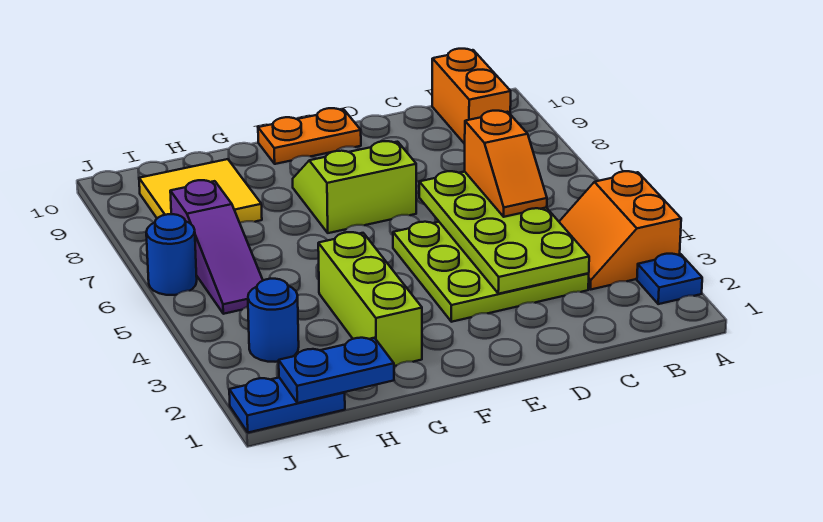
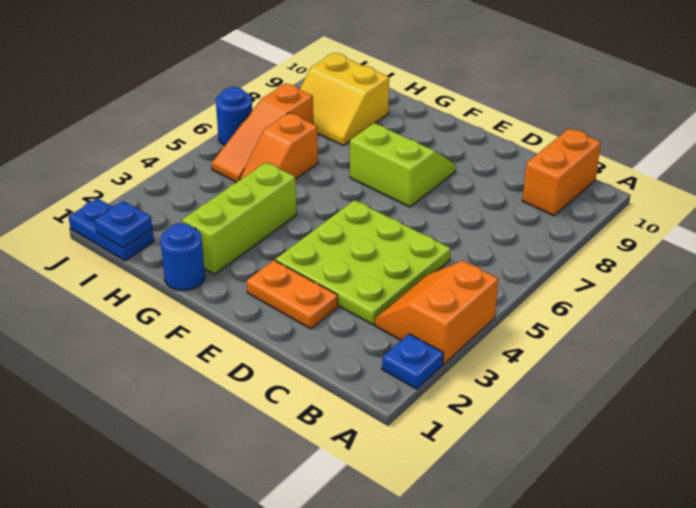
lime 2x4 plate [419,171,589,294] -> none
orange 1x2 slope [464,111,547,217] -> orange 1x2 slope moved to [240,113,318,180]
orange 1x2 plate [258,108,361,164] -> orange 1x2 plate moved to [247,260,338,329]
blue 1x2 plate [279,338,394,403] -> blue 1x1 plate [95,201,152,248]
yellow 2x2 tile [139,159,262,223] -> yellow 2x2 slope [300,53,389,145]
blue 1x1 round brick [248,279,299,362] -> blue 1x1 round brick moved to [160,223,205,291]
purple 1x3 slope [170,180,263,314] -> orange 1x3 slope [212,83,313,182]

